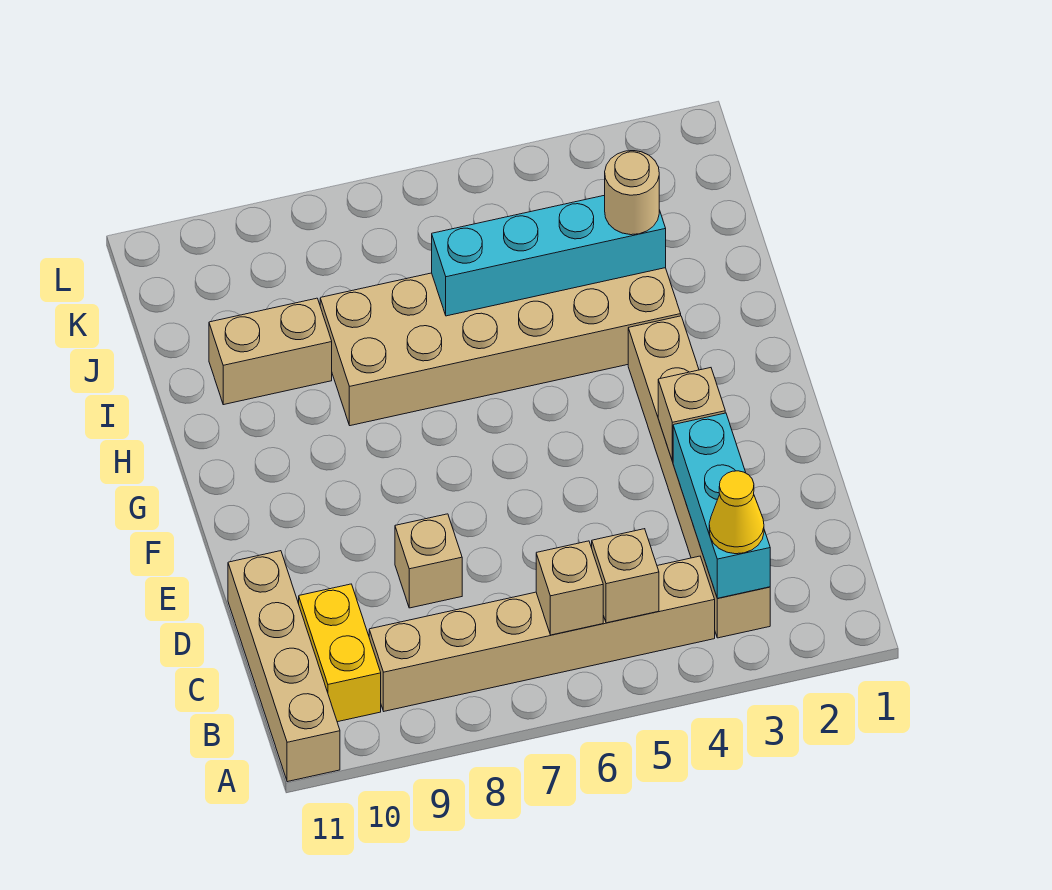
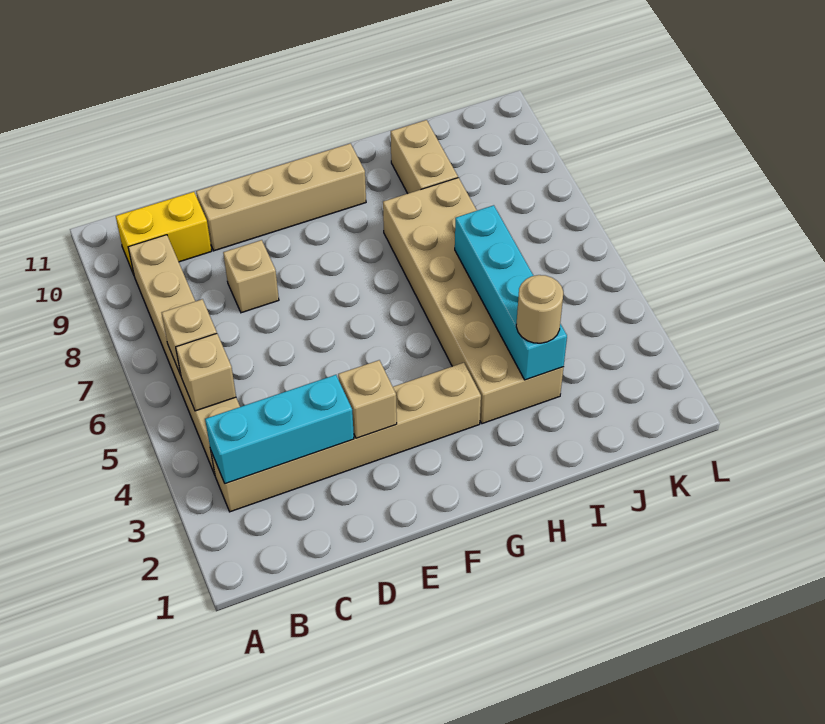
tan 1x4 brick [228,551,340,782] -> tan 1x4 brick moved to [196,143,366,251]
yellow 1x1 cone [709,471,764,554] -> none

